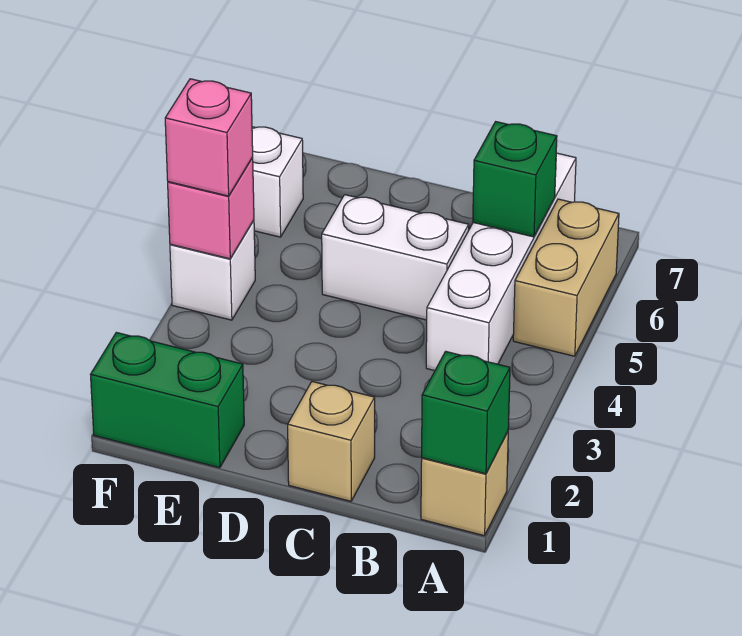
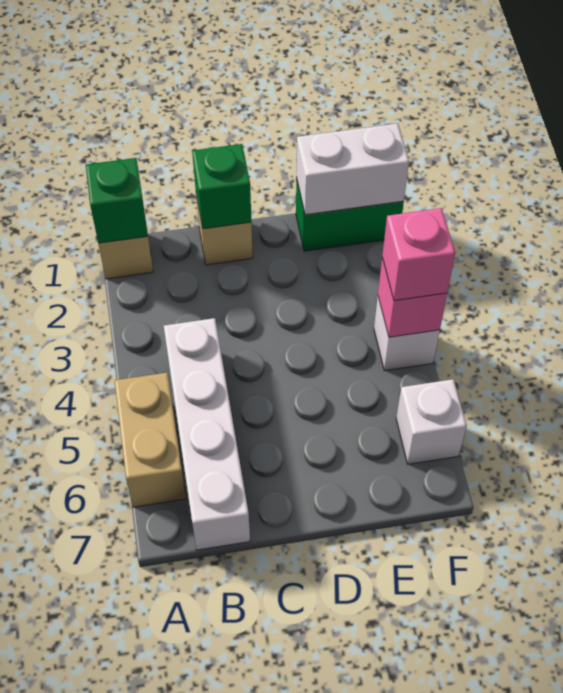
green 1x1 brick [473,122,557,237] -> green 1x1 brick moved to [192,144,251,229]
white 1x2 brick [322,195,469,320] -> white 1x2 brick moved to [296,123,409,215]

